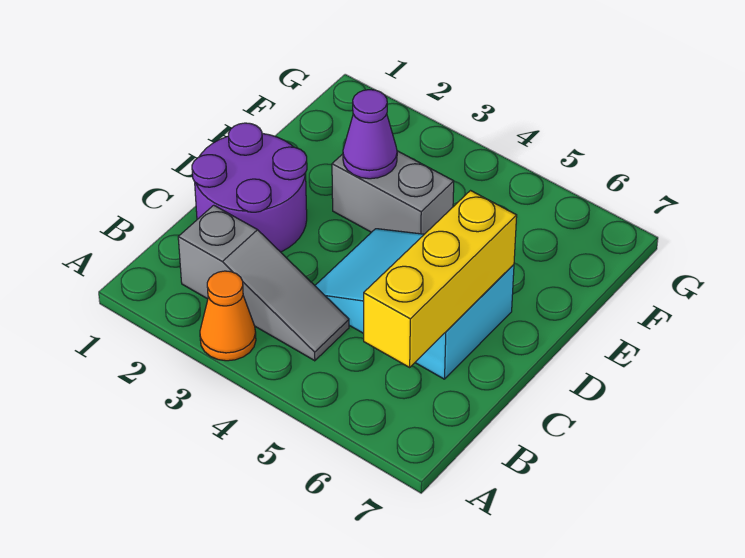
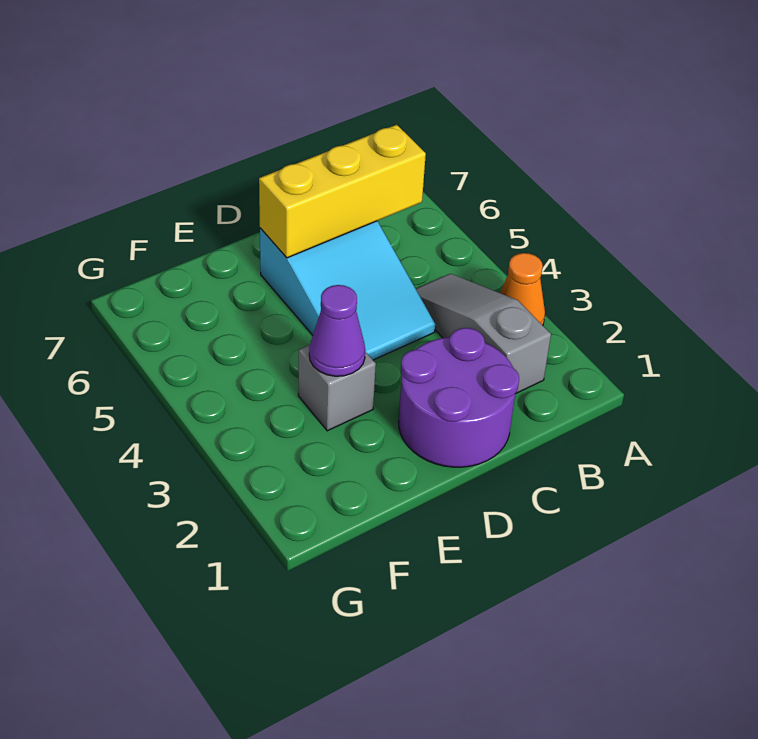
grey 1x2 brick [332,151,454,234] -> grey 1x1 brick [298,345,376,431]

